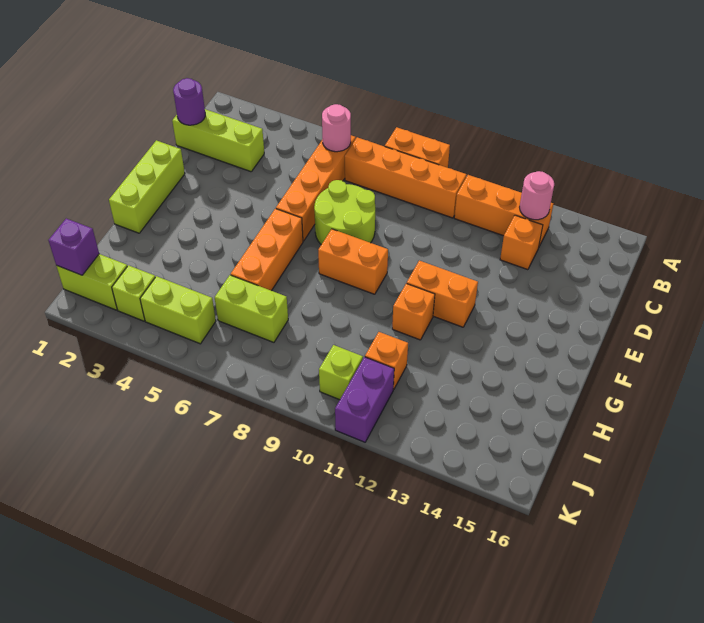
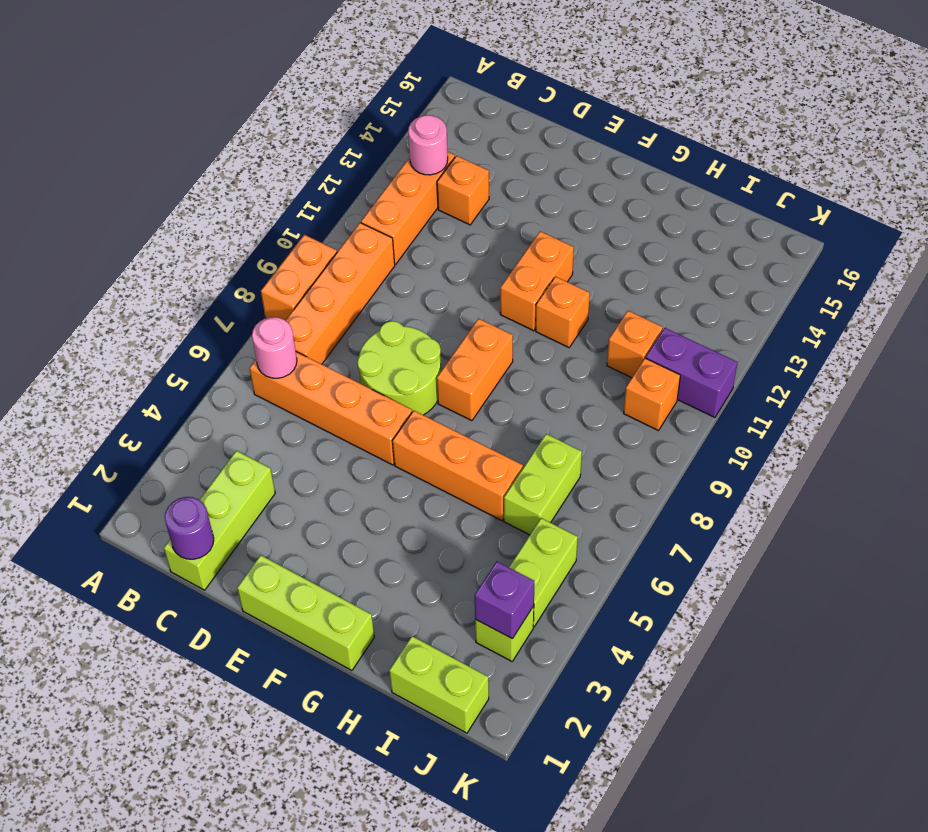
lime 1x2 brick [56,254,127,310] -> lime 1x2 brick turned to [389,636,489,733]
purple 1x1 brick [48,219,99,275] -> purple 1x1 brick moved to [475,562,535,639]
lime 1x1 brick [319,345,363,400] -> orange 1x1 brick [624,358,680,431]

